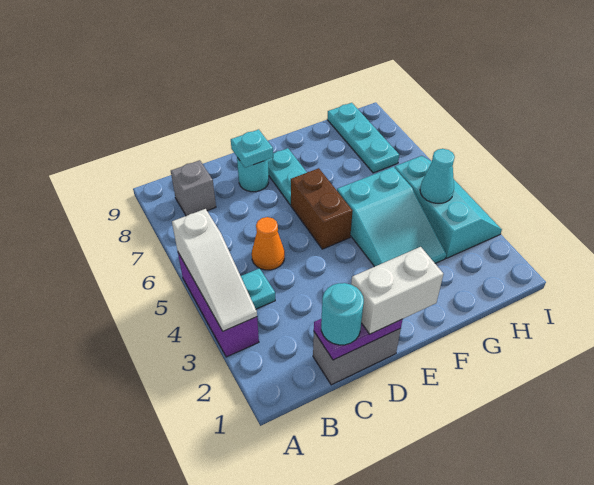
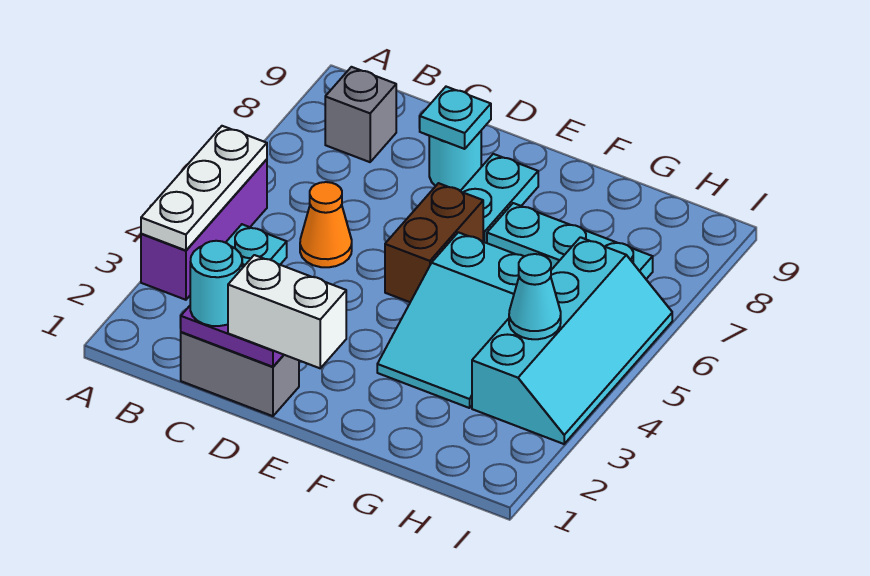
white 1x3 slope [172,209,257,331] -> white 1x3 plate [141,126,267,250]
cyan 2x3 slope [394,156,502,258] -> cyan 2x4 slope [472,237,672,444]
cyan 1x3 plate [327,103,399,173] -> cyan 1x3 plate turned to [487,203,653,279]

